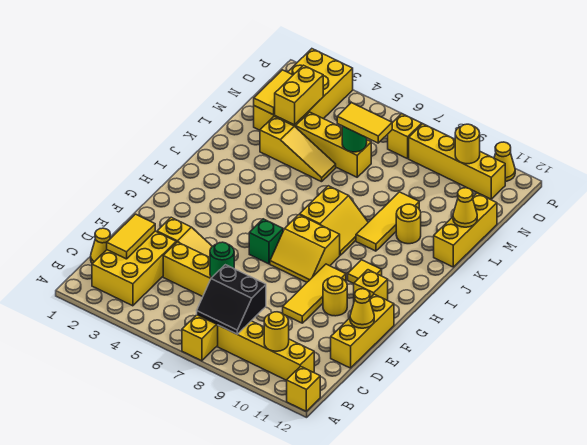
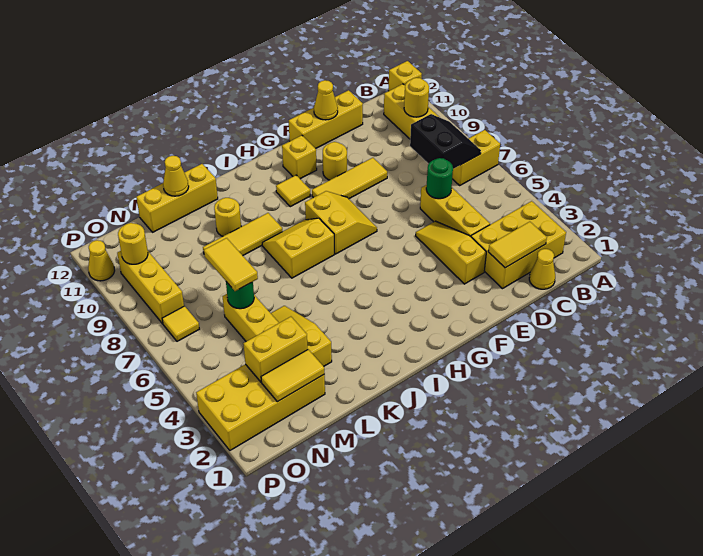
green 1x1 brick [249,219,283,264] -> none
yellow 1x1 brick [388,114,422,159] -> yellow 1x1 tile [162,306,199,341]
yellow 1x4 brick [409,124,505,199] -> yellow 1x3 brick [117,251,184,324]

